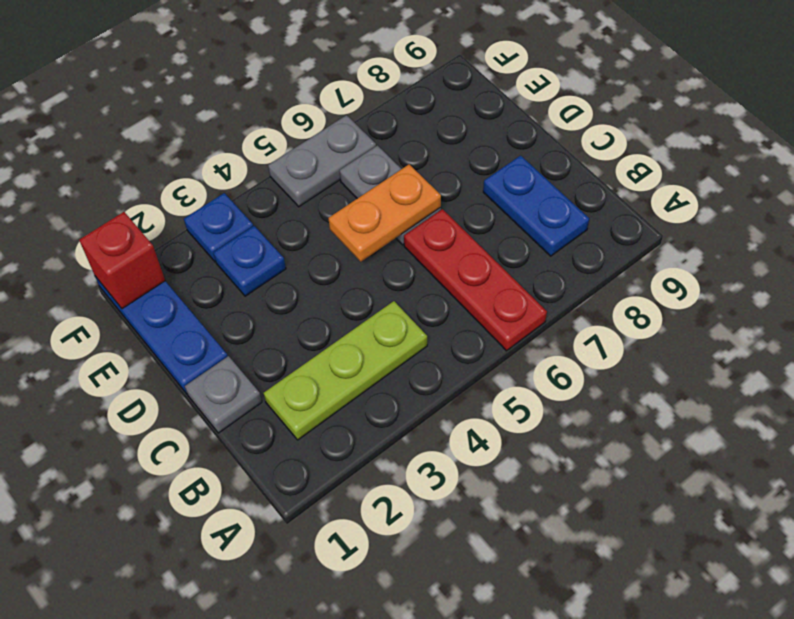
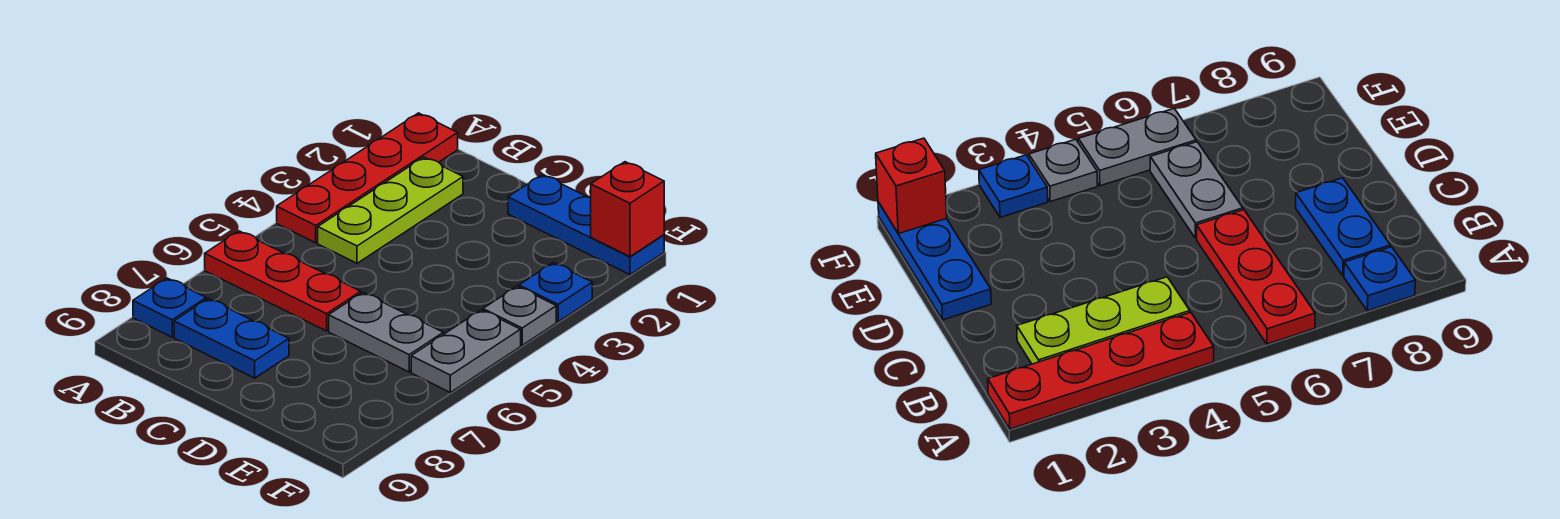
none -> red 1x4 plate [277,113,458,243]
grey 1x1 plate [185,356,262,433] -> grey 1x1 plate moved to [483,286,556,345]
orange 1x2 plate [328,164,441,262] -> none
blue 1x1 plate [213,226,286,296] -> blue 1x1 plate moved to [133,278,206,337]

